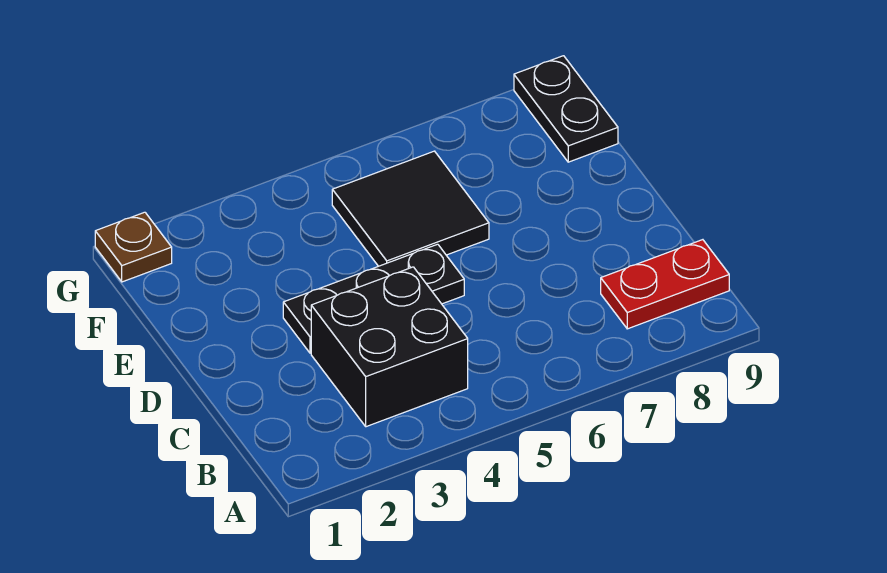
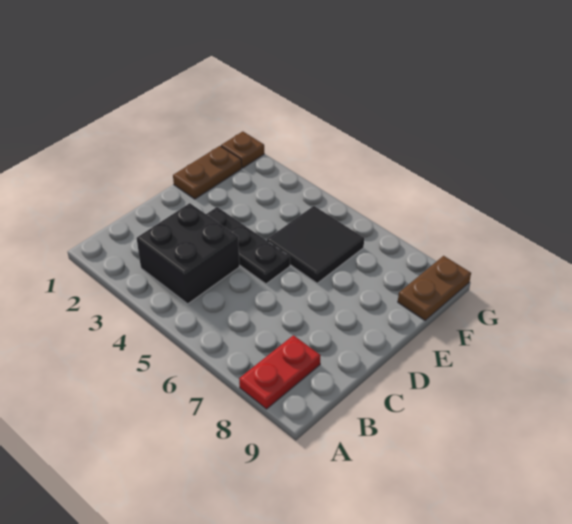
red 1x2 plate [601,240,729,329] -> red 1x2 plate turned to [239,335,321,409]
none -> brown 1x2 plate [173,146,242,199]
black 1x2 plate [514,56,618,162] -> brown 1x2 plate [398,256,471,320]

